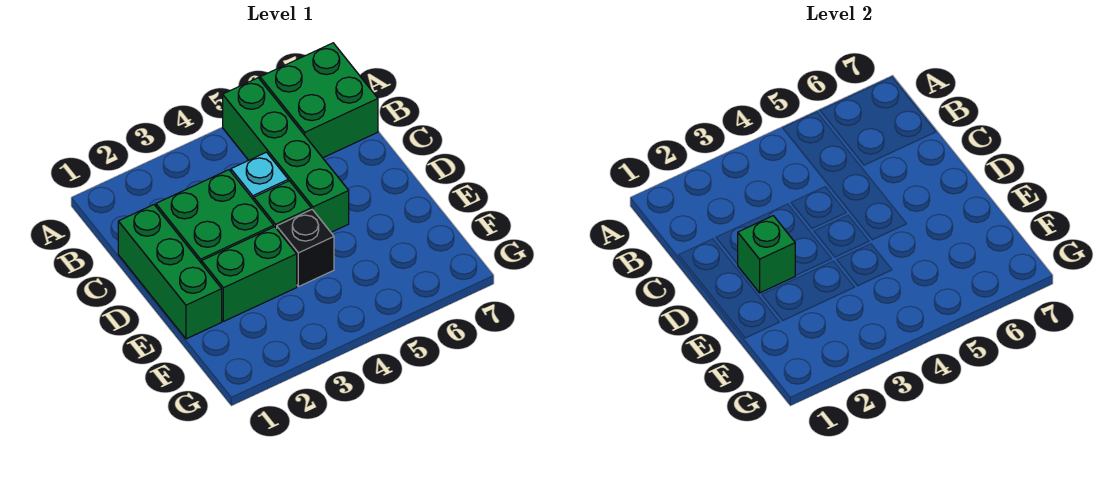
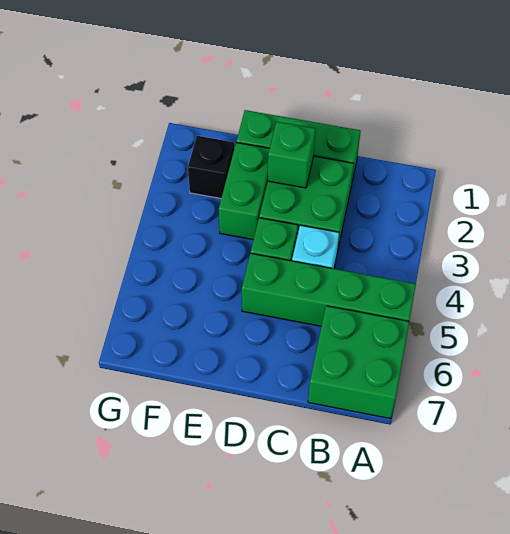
black 1x1 brick [277,209,334,287] -> black 1x1 brick moved to [188,136,234,198]

